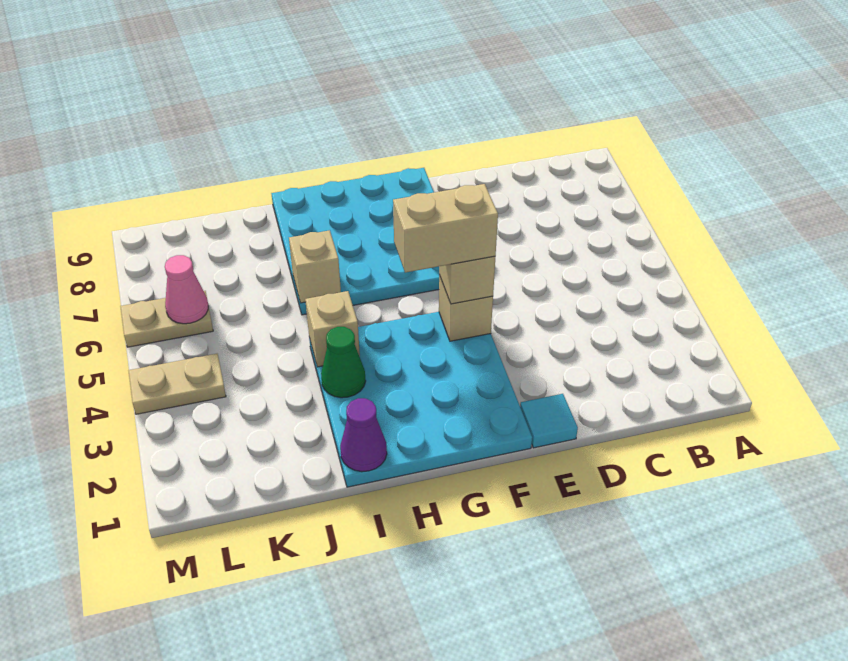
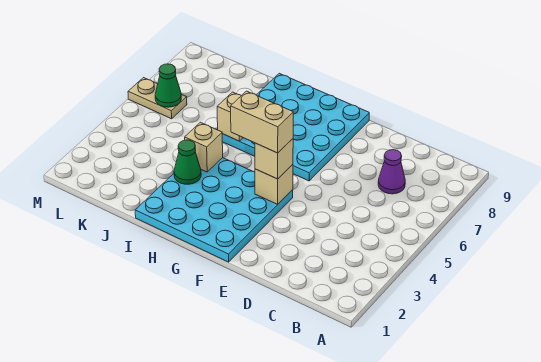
cyan 1x1 tile [520,394,578,448] -> none
purple 1x1 cone [340,398,387,472] -> purple 1x1 cone moved to [378,150,405,194]
tan 1x2 plate [128,354,226,414] -> none
pink 1x1 cone [165,255,208,324] -> green 1x1 cone [155,64,181,107]

